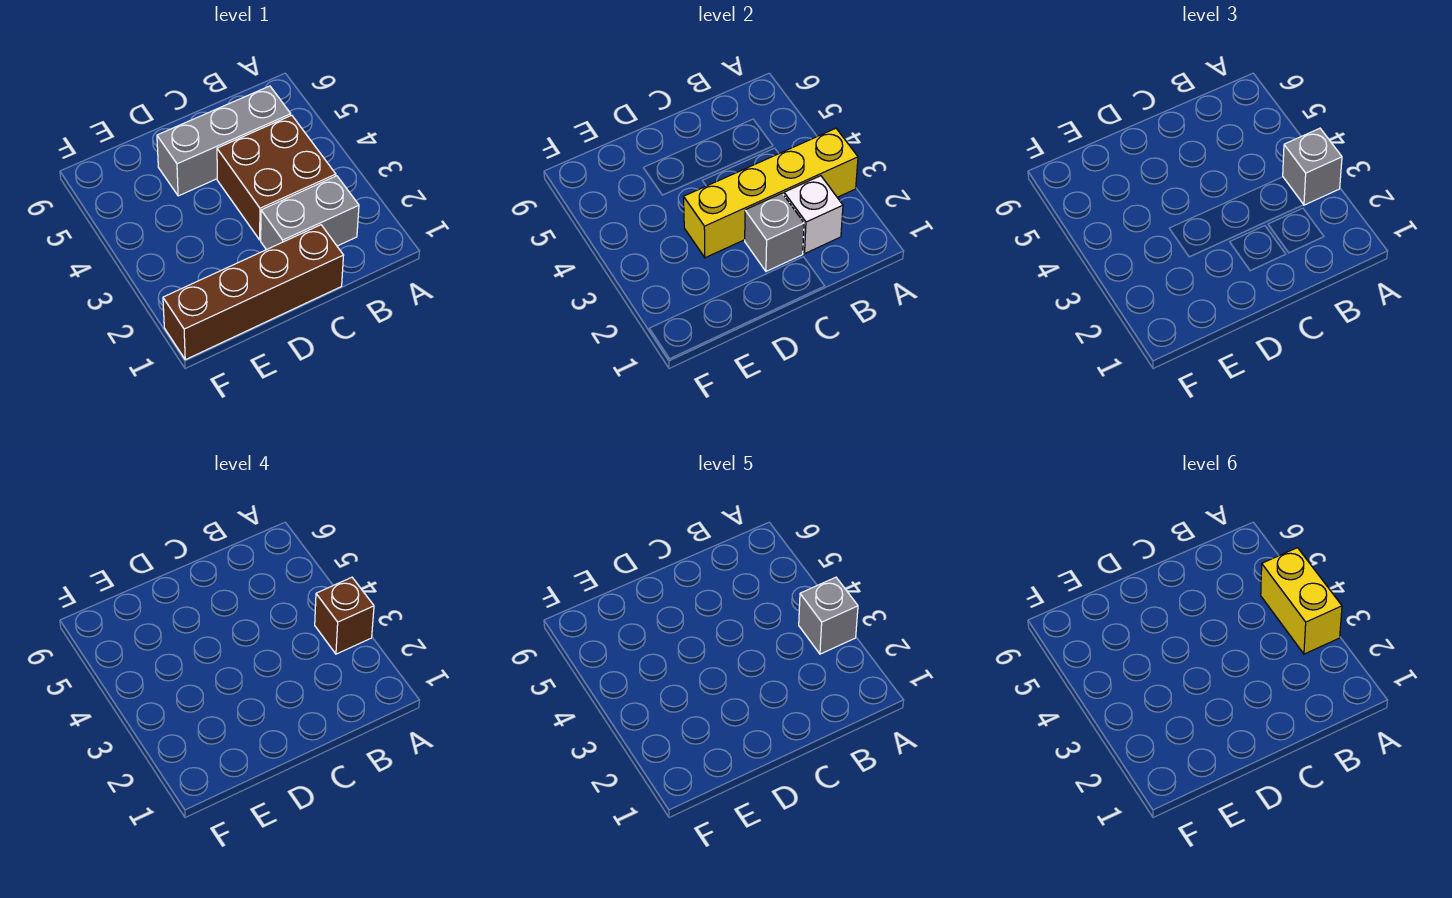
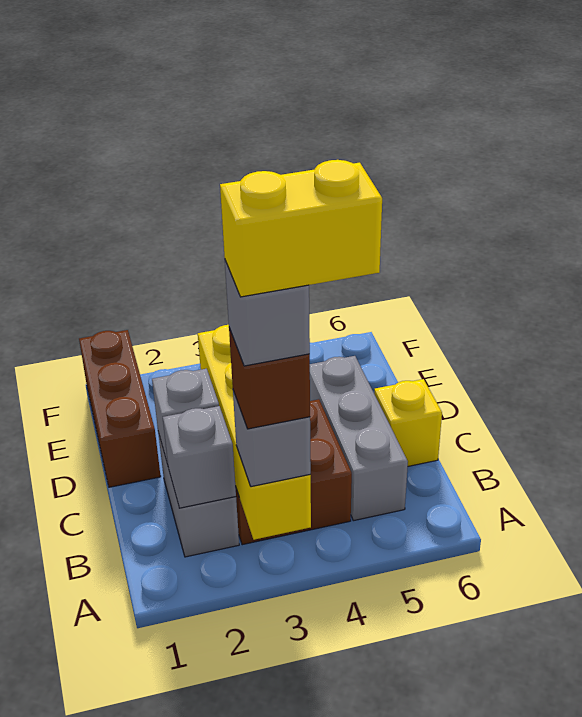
white 1x1 brick [784,176,843,253] -> grey 1x1 brick [163,406,236,508]
brown 1x4 brick [163,225,344,360] -> brown 1x3 brick [79,330,161,487]
none -> yellow 1x1 brick [374,379,442,466]

